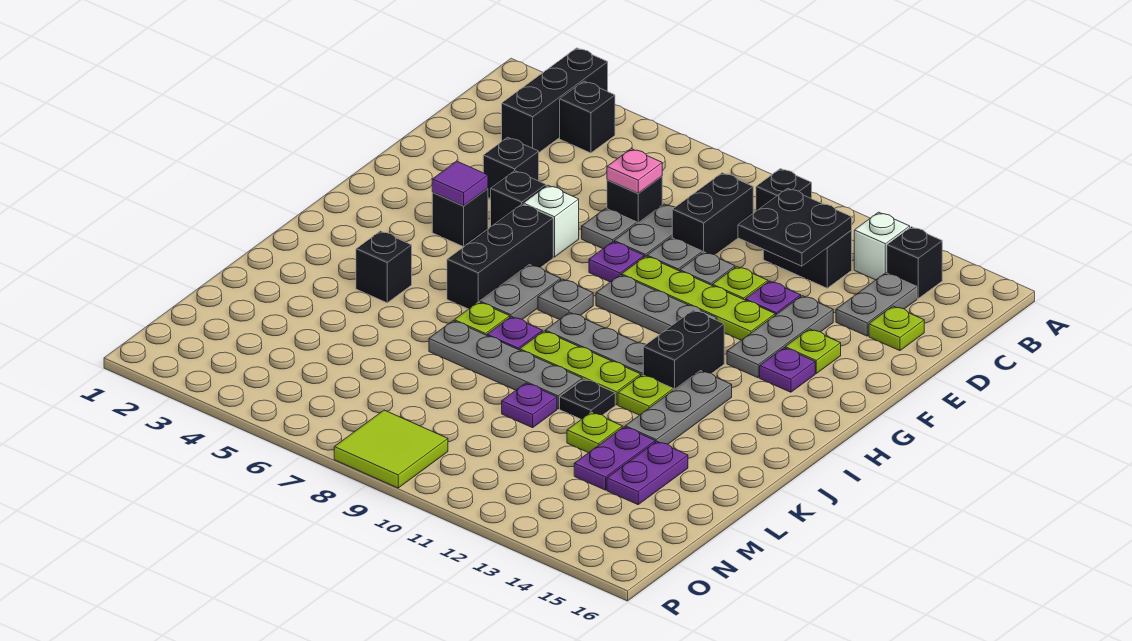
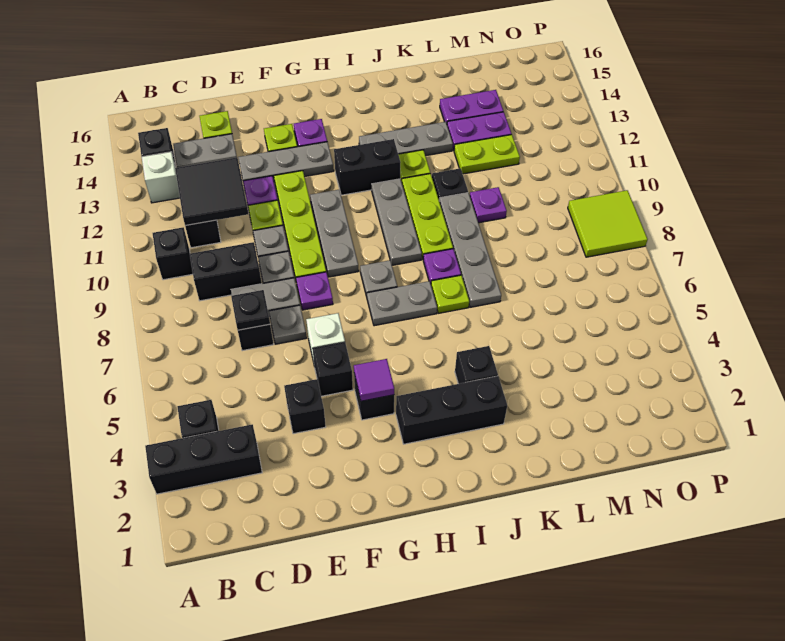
black 2x2 plate [738,188,852,266] -> black 2x2 tile [175,158,248,225]
pink 1x1 plate [607,149,662,193] -> black 1x1 plate [231,290,270,330]
black 1x3 brick [447,204,553,309] -> black 1x3 brick moved to [396,376,507,444]
lime 1x1 plate [567,412,622,453] -> lime 1x2 plate [454,135,520,174]

